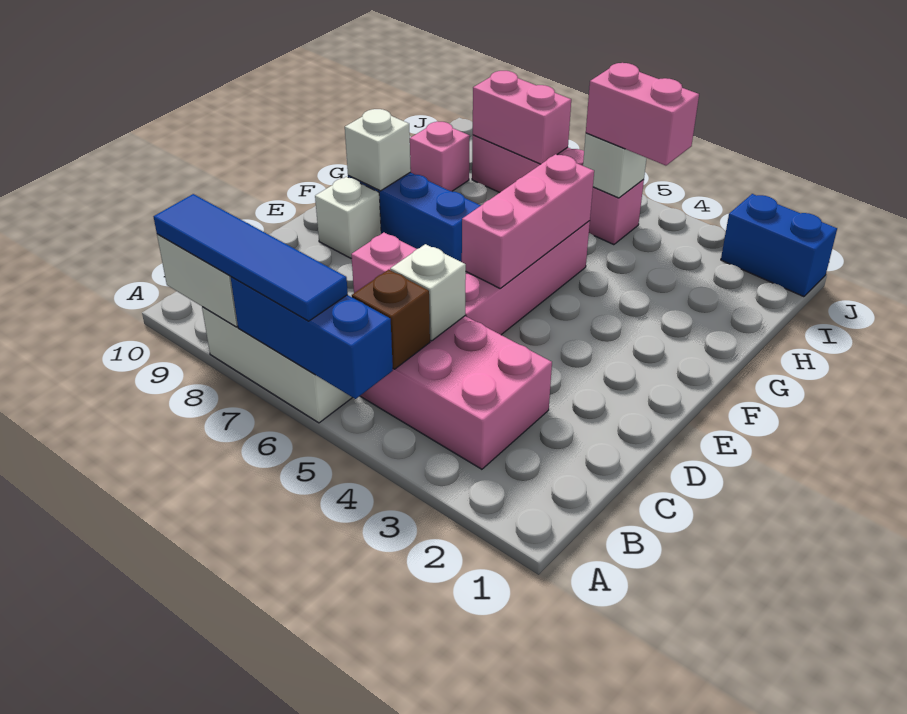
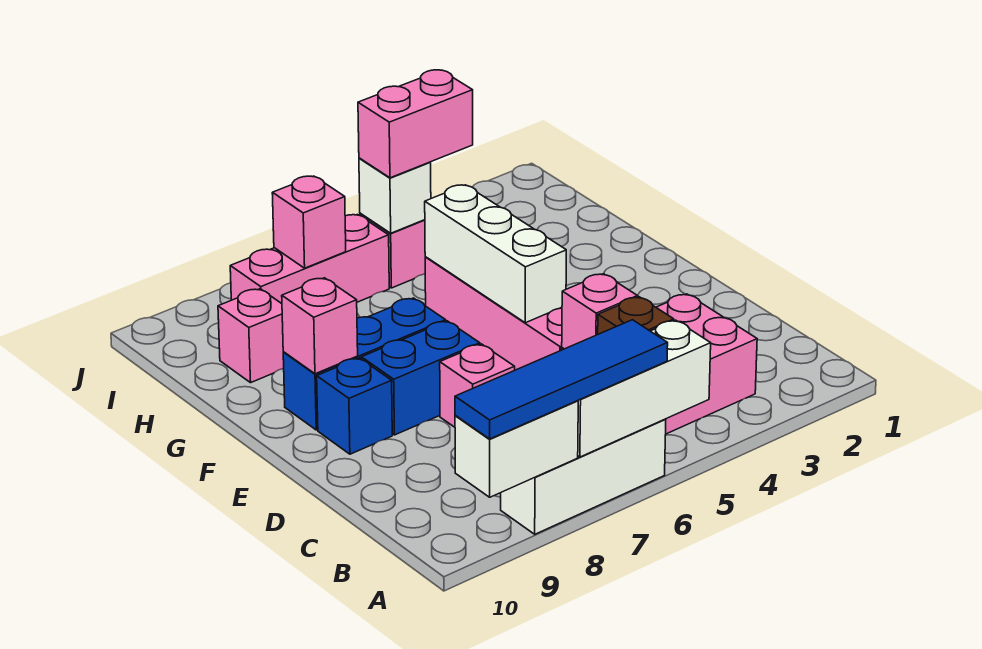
blue 1x3 brick [231,277,393,399] -> white 1x3 brick [578,320,711,457]
white 1x1 brick [390,244,466,341] -> pink 1x1 brick [562,274,637,349]
pink 1x3 brick [462,154,594,289] -> white 1x3 brick [425,185,566,323]
white 1x1 brick [315,177,381,258] -> blue 1x1 brick [317,358,392,454]
white 1x1 brick [345,109,411,191] -> pink 1x1 brick [282,278,358,374]
pink 1x2 brick [473,71,571,164] -> pink 1x1 brick [272,176,346,268]
blue 1x2 brick [721,194,837,297] -> blue 1x2 brick moved to [361,321,480,435]

